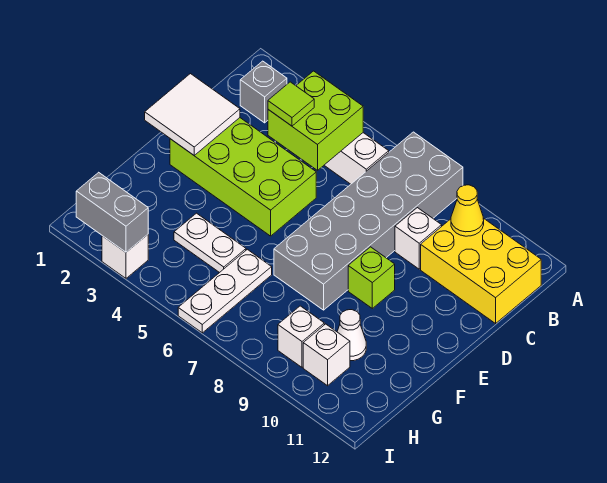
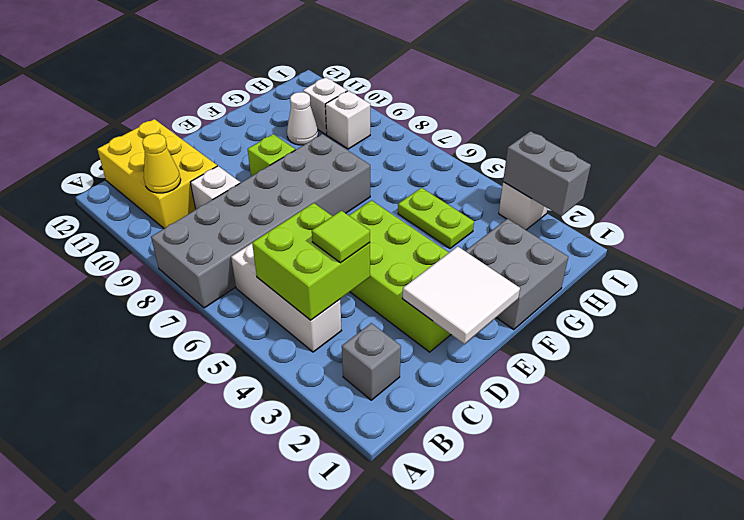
none -> grey 2x2 brick [466,219,568,330]
white 1x2 plate [174,213,246,273] -> lime 1x2 plate [398,188,474,248]
white 1x3 plate [178,249,272,333] -> none

